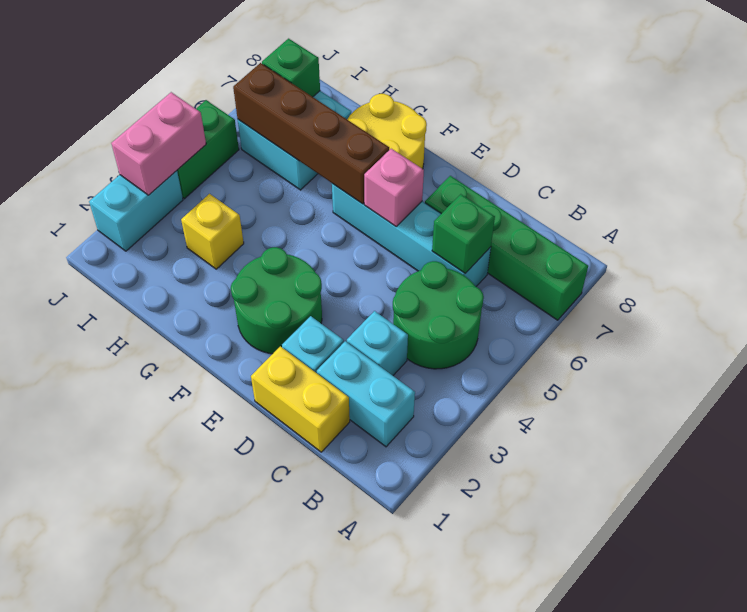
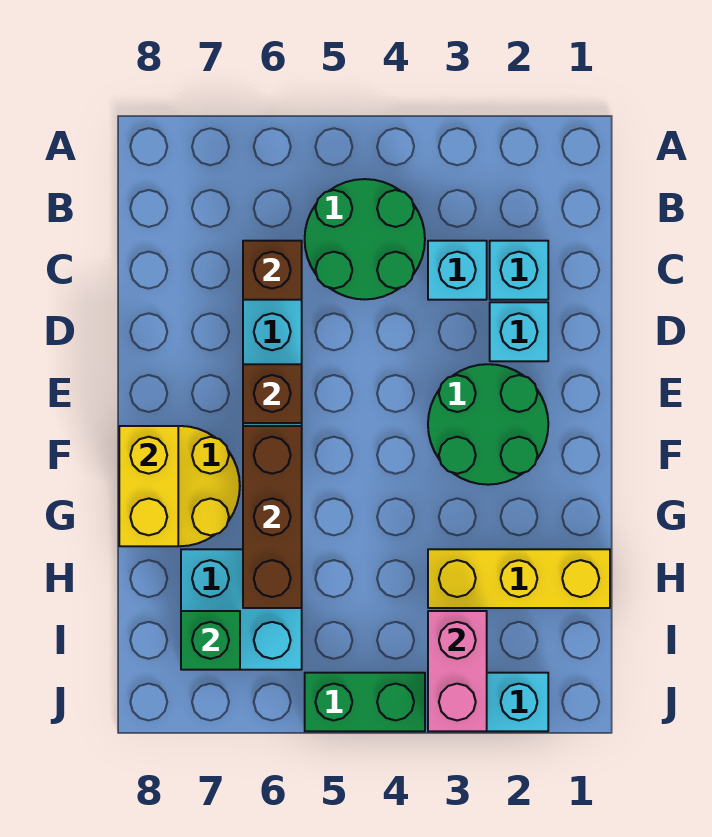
green 1x4 brick [425,176,588,320] -> none
cyan 1x2 brick [317,341,415,447] -> cyan 1x1 brick [490,241,548,300]
yellow 1x2 brick [251,346,350,452] -> yellow 1x2 brick moved to [119,426,178,546]
green 1x1 brick [432,194,495,273] -> brown 1x1 brick [243,241,302,300]
pink 1x1 brick [364,149,424,226] -> brown 1x1 brick [243,364,302,423]
brown 1x4 brick [233,63,389,204] -> brown 1x3 brick [243,426,302,608]
yellow 1x1 brick [181,194,244,269] -> yellow 1x3 brick [428,549,610,608]
pink 1x2 brick [111,92,206,195] -> pink 1x2 brick turned to [428,611,487,731]

